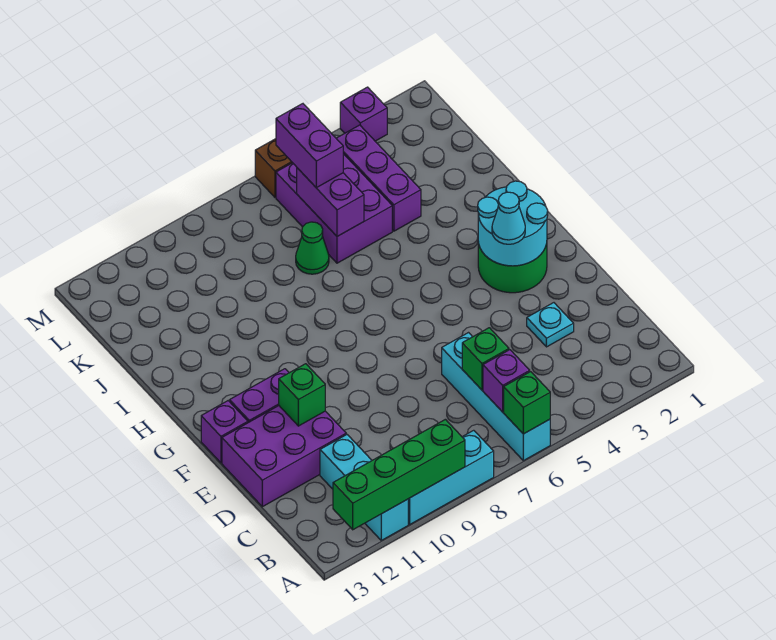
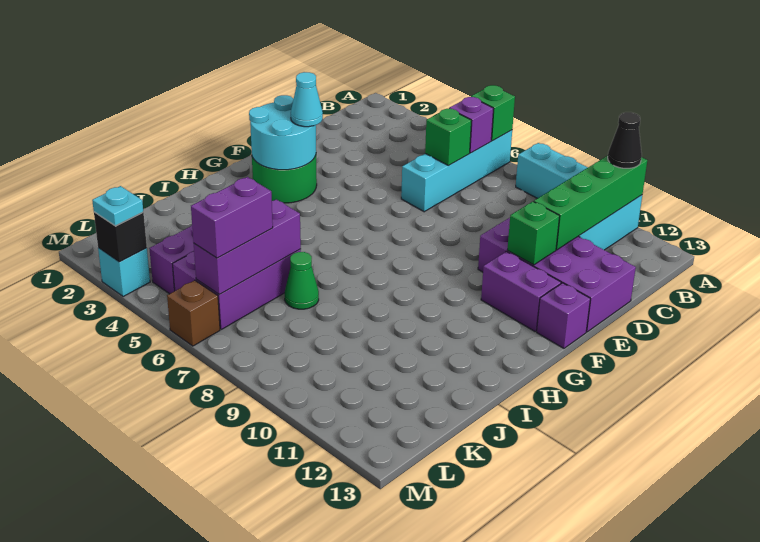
green 1x4 brick [333,419,465,530] -> green 1x4 brick turned to [534,156,647,250]
none -> black 1x1 cone [608,112,642,168]
cyan 1x1 plate [527,303,574,347] -> cyan 1x1 plate moved to [92,186,143,226]
purple 2x3 brick [222,406,346,507] -> purple 2x4 brick [478,218,636,332]
purple 1x2 brick [297,168,364,236] -> purple 1x3 brick [194,199,301,295]
purple 1x1 brick [340,87,387,141] -> cyan 1x1 brick [98,248,150,297]
none -> black 1x1 brick [94,212,147,262]

